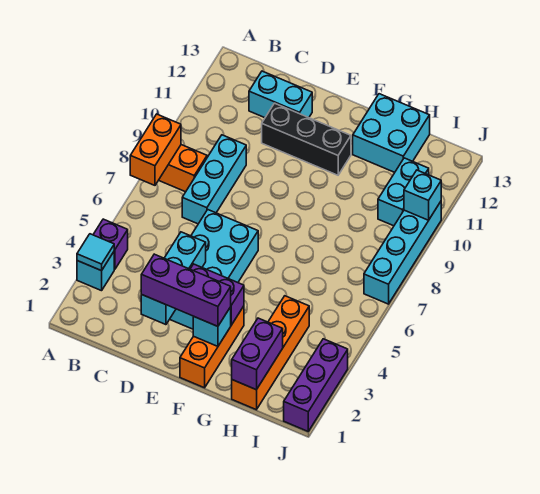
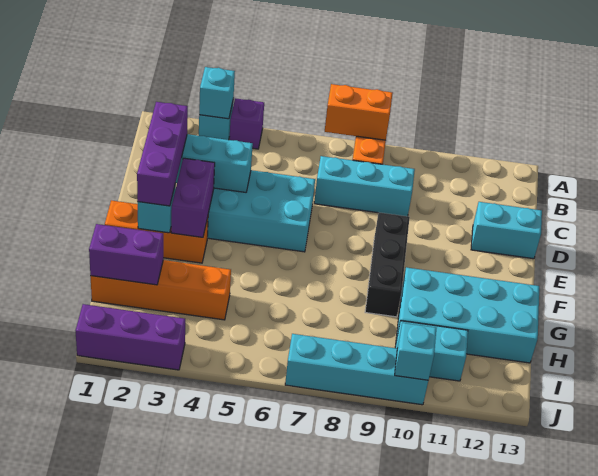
cyan 1x1 tile [77,234,114,271] -> cyan 1x1 brick [199,67,235,119]
cyan 1x2 brick [249,71,312,118] -> cyan 1x2 brick turned to [471,202,542,259]
black 1x3 brick [262,103,351,175] -> black 1x3 brick moved to [365,212,410,317]
cyan 2x2 brick [353,94,430,172] -> cyan 2x4 brick [396,267,539,363]

